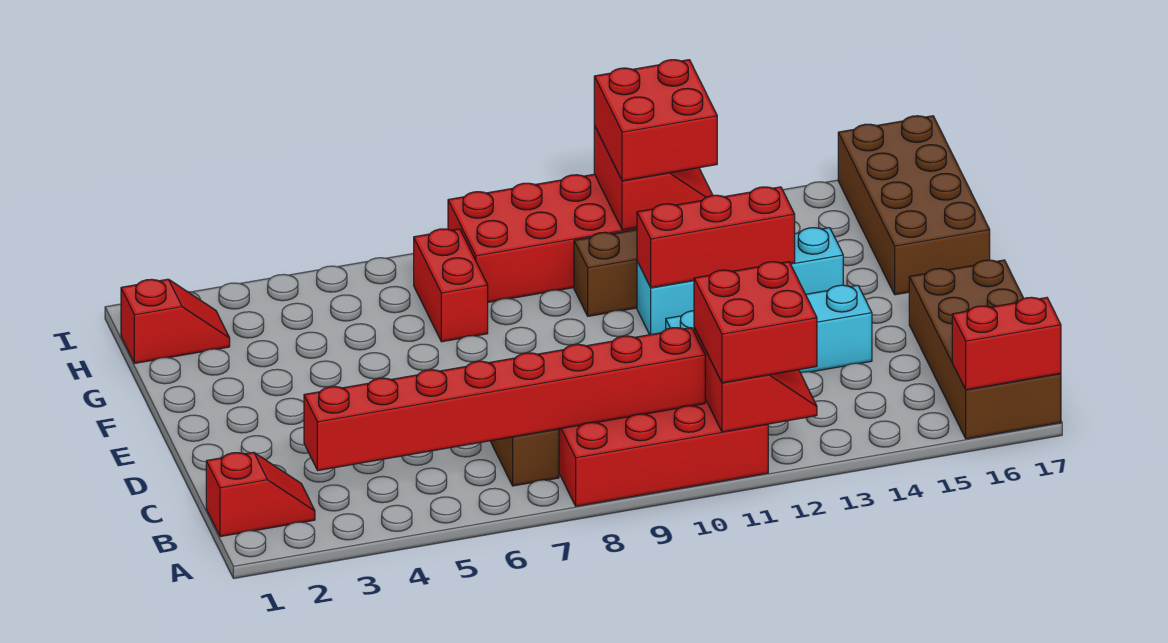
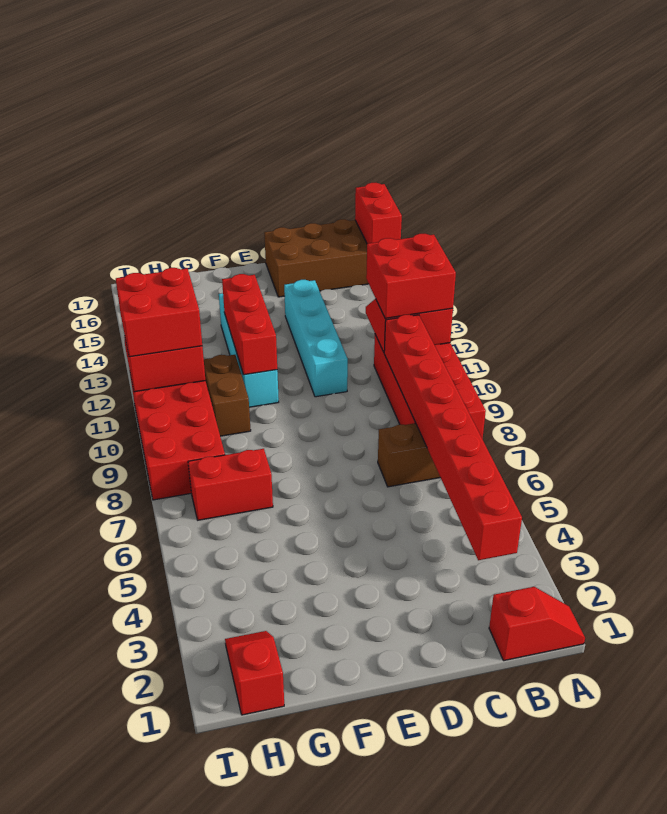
red 1x2 slope [206,452,315,537] -> red 1x2 slope turned to [489,587,585,661]
brown 2x4 brick [838,116,990,295] -> none

